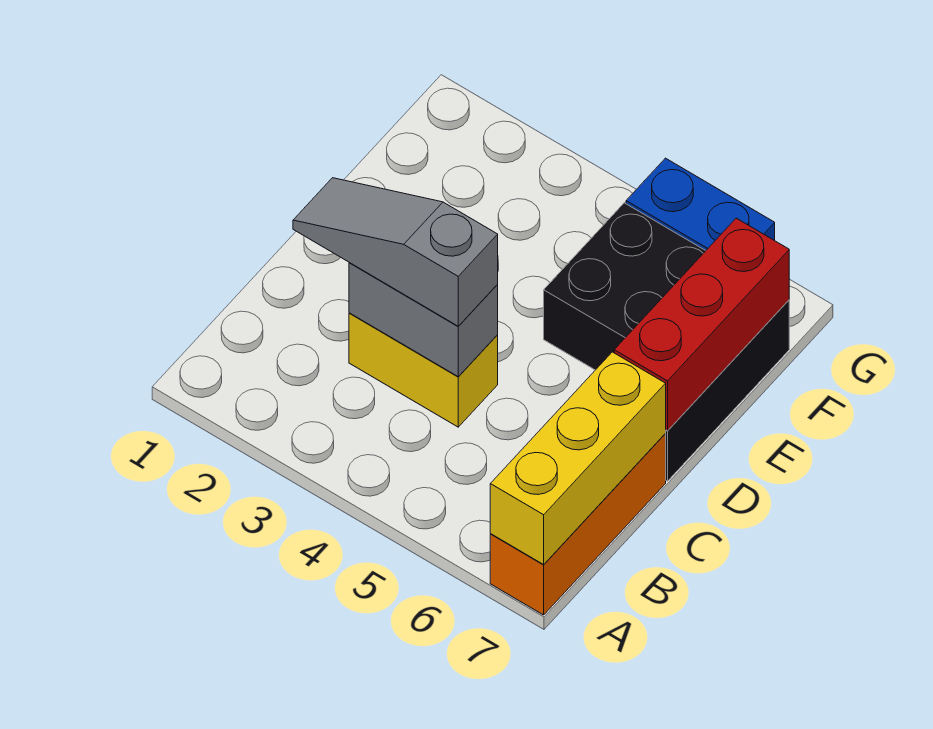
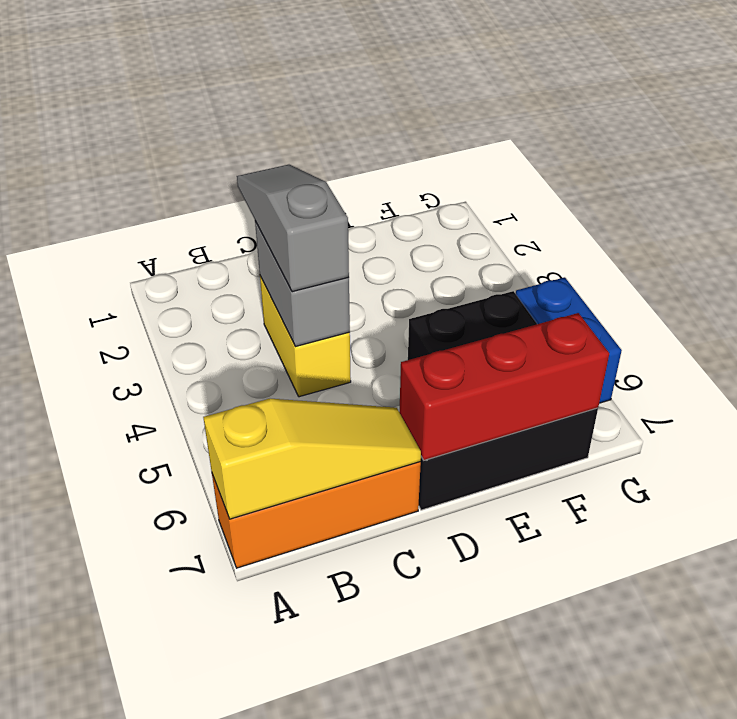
yellow 1x3 brick [490,352,666,564] -> yellow 1x3 slope [203,399,421,519]

